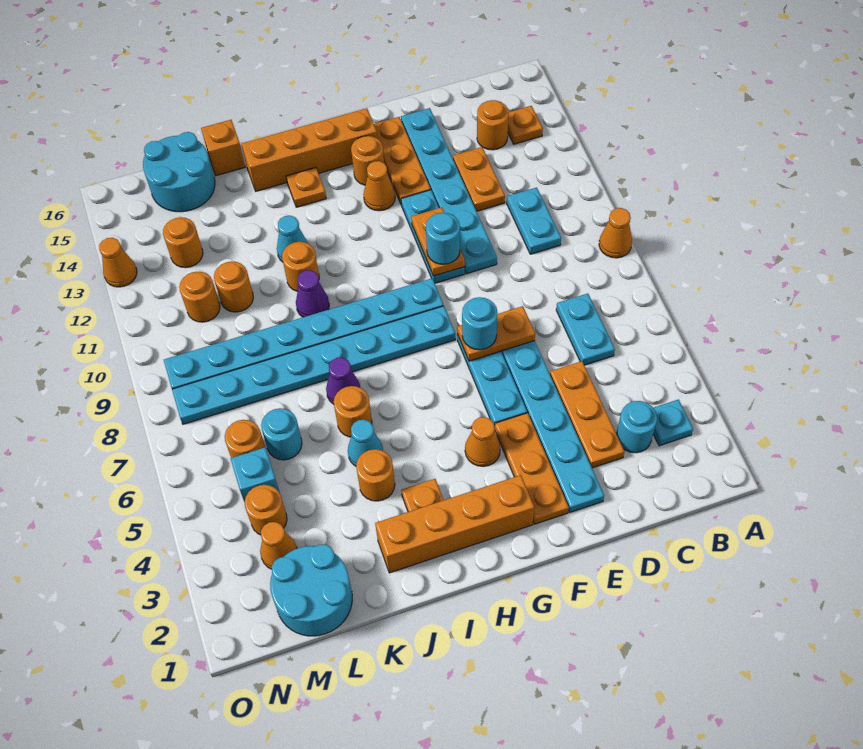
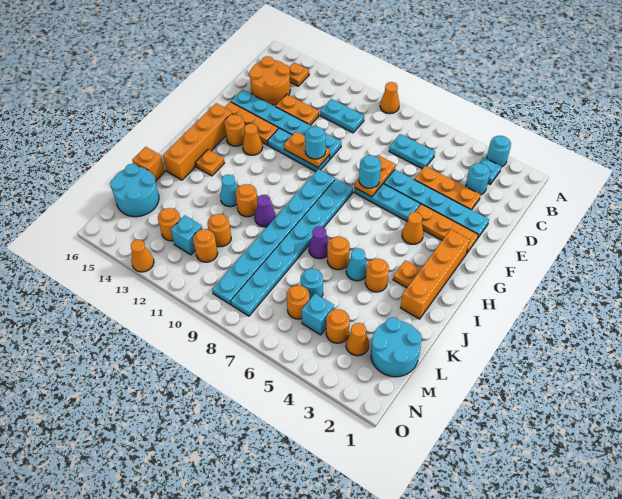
none -> cyan 1x1 round brick [487,136,511,167]
orange 1x1 round brick [477,100,509,150] -> orange 2x2 round brick [249,56,290,105]
none -> cyan 1x1 brick [171,215,202,255]

